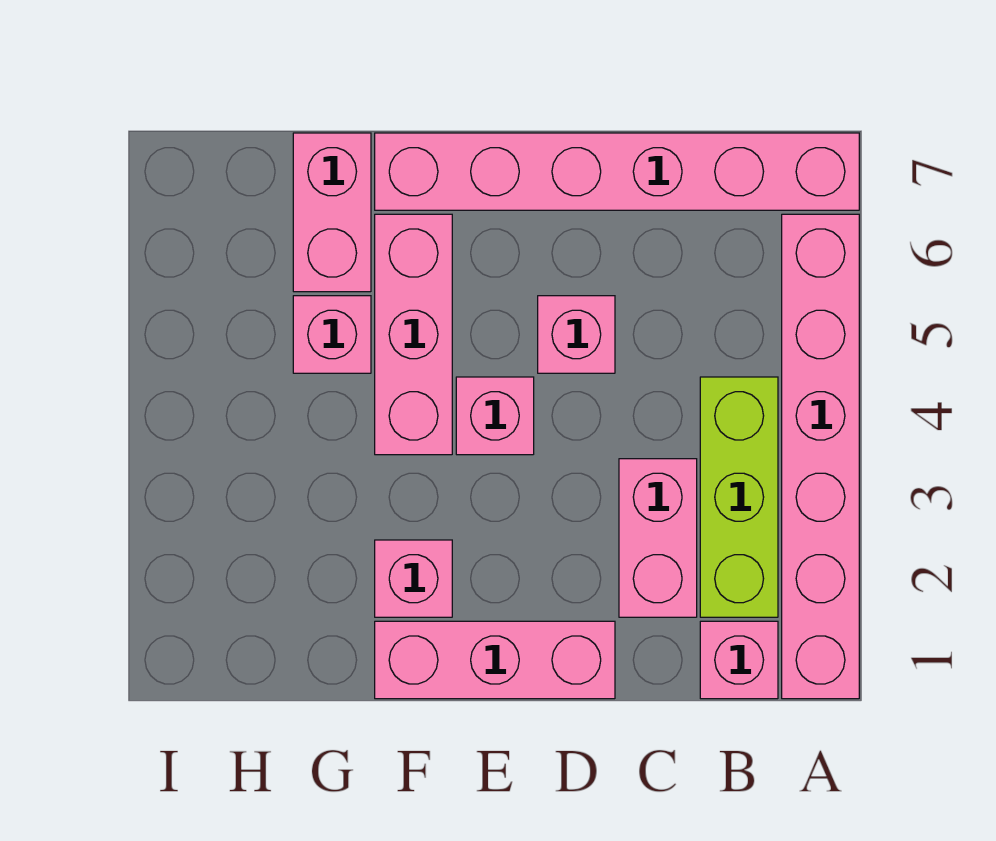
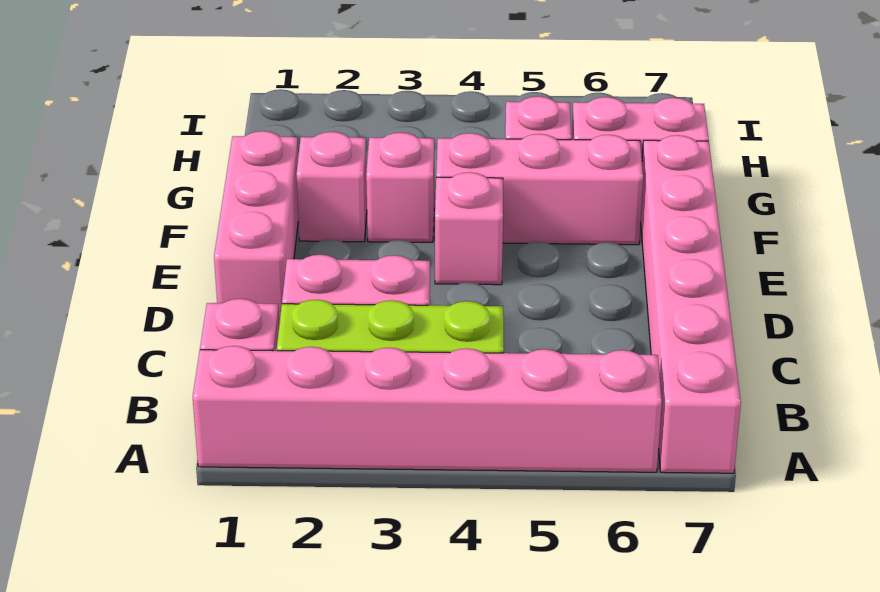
pink 1x1 brick [538,296,615,373] -> pink 1x1 brick moved to [366,133,434,242]

